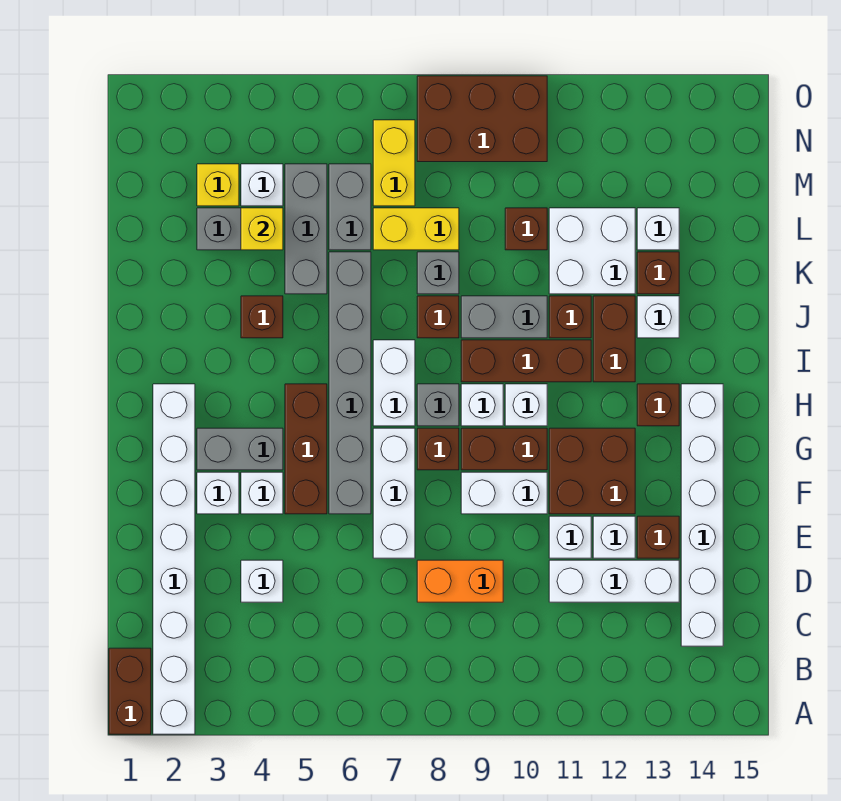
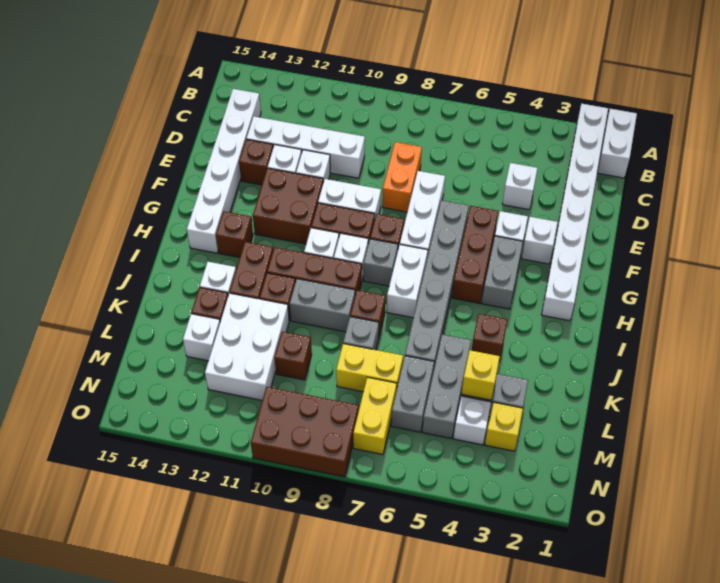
brown 1x2 brick [109,648,151,734] -> white 1x2 brick [597,109,637,178]
orange 1x2 brick [417,560,503,602] -> orange 1x2 brick turned to [382,142,422,212]
white 1x3 brick [549,560,679,602] -> white 1x4 brick [246,116,365,178]
grey 1x2 brick [197,428,283,470] -> grey 1x2 brick turned to [482,236,523,309]
white 2x2 brick [549,208,635,294] -> white 2x3 brick [205,293,289,400]

